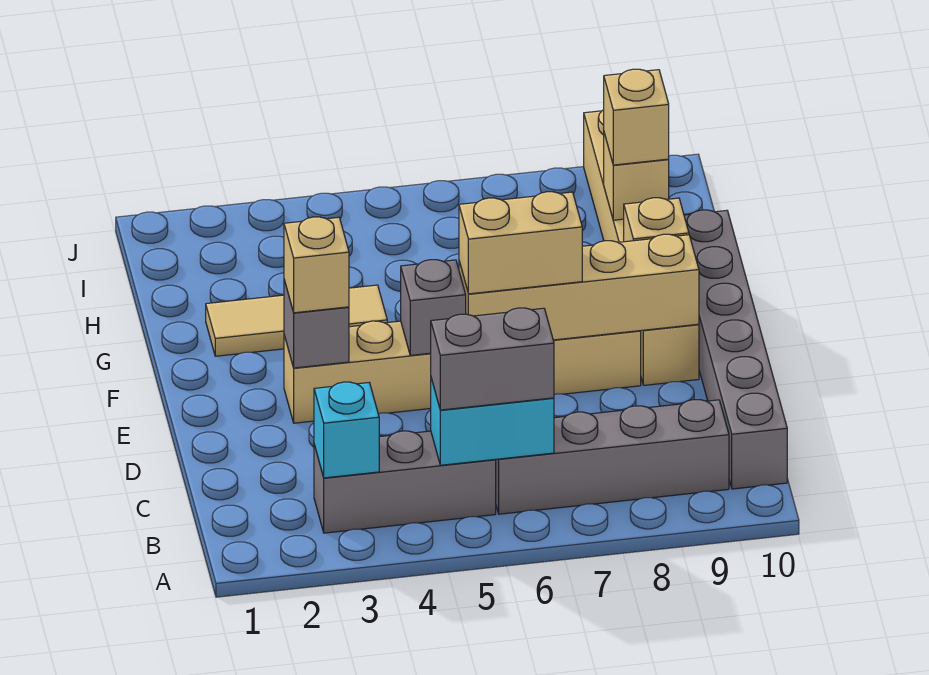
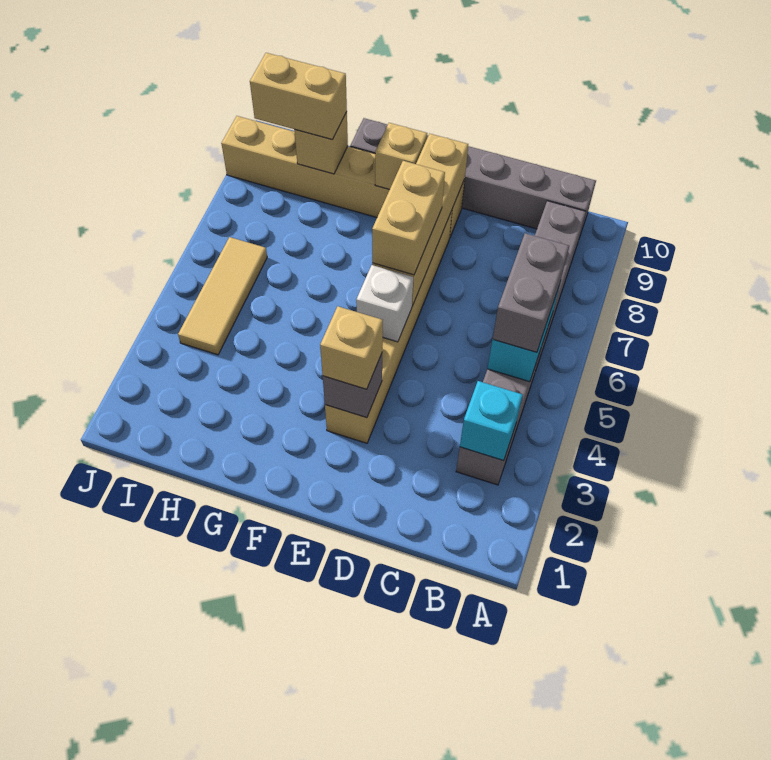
grey 1x1 brick [401,260,466,355] -> white 1x1 brick [356,265,413,342]
tan 1x3 tile [206,285,387,356] -> tan 1x3 tile moved to [178,237,267,355]
tan 1x1 brick [604,69,669,165] -> tan 1x2 brick [250,53,347,140]

